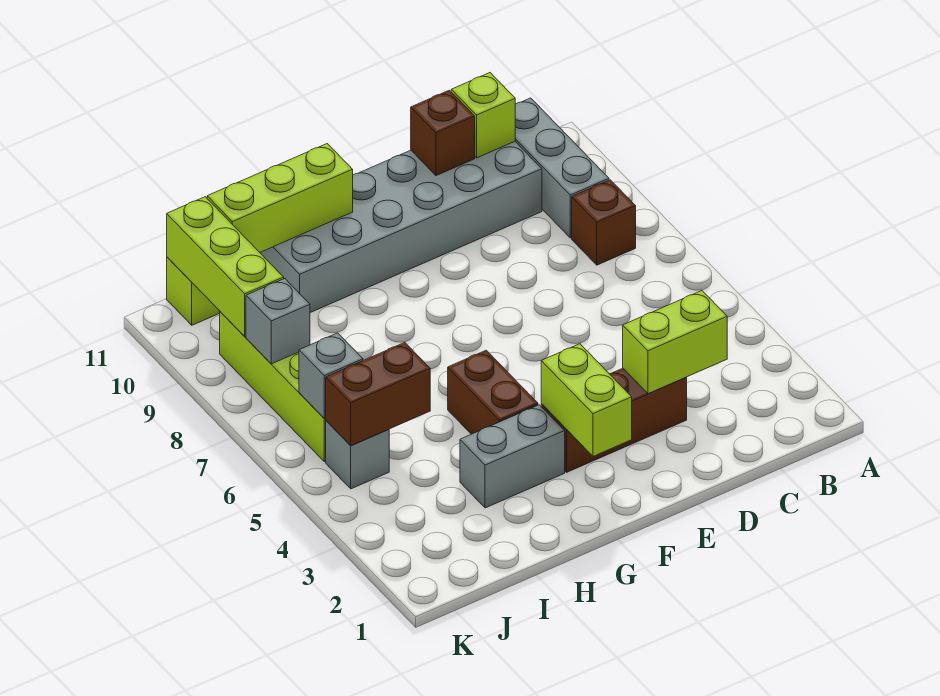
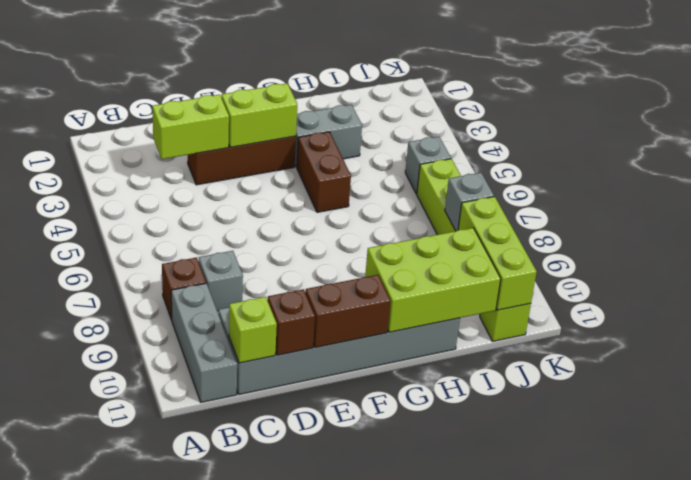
lime 1x2 brick [541,344,632,456] -> lime 1x2 brick turned to [221,83,297,147]
lime 1x3 brick [207,144,353,252] -> lime 2x3 brick [365,228,501,332]
brown 1x2 brick [326,343,430,446] -> brown 1x2 brick moved to [305,275,391,347]
grey 1x1 brick [299,333,363,418] -> grey 1x1 brick moved to [199,251,243,311]

